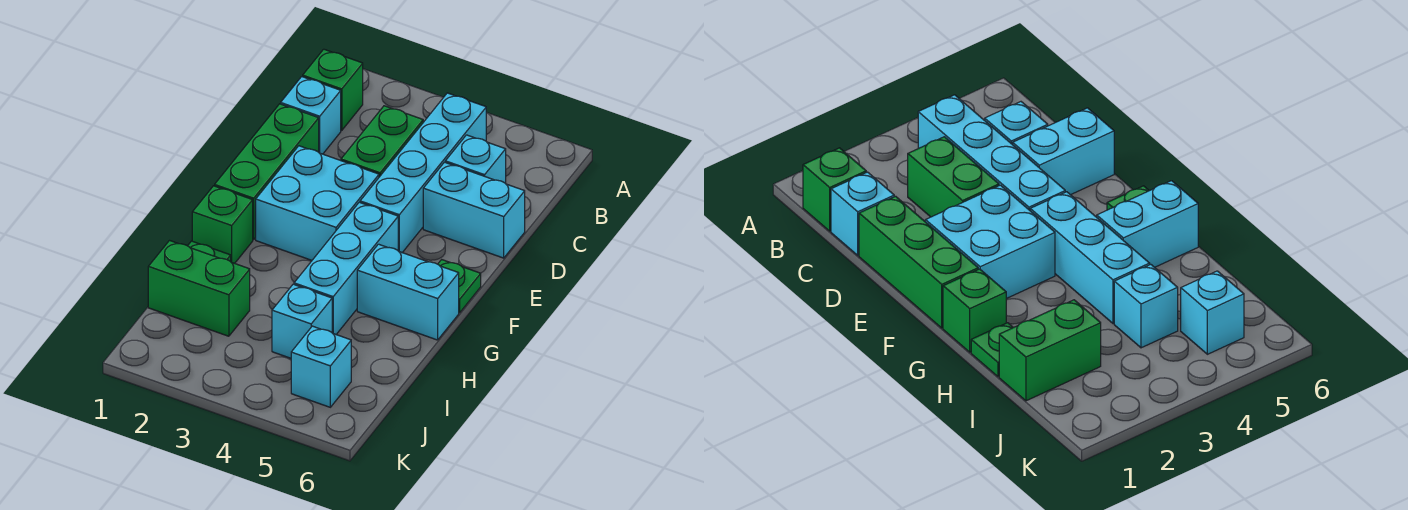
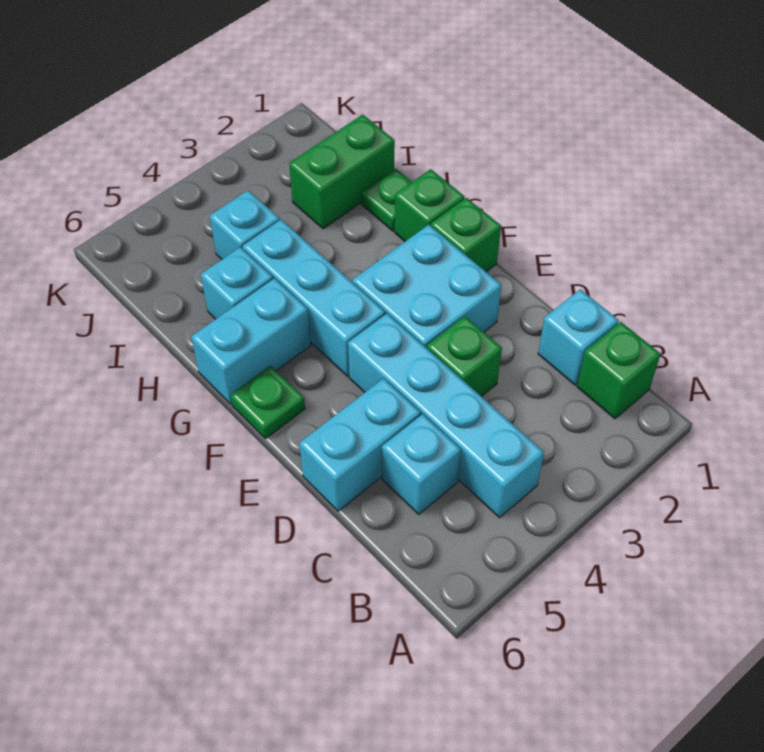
green 1x2 brick [341,106,423,177] -> green 1x1 brick [427,316,502,396]
green 1x3 brick [215,104,319,240] -> green 1x1 brick [431,198,501,272]
cyan 1x1 brick [291,326,351,407] -> cyan 1x1 brick moved to [201,247,273,319]

